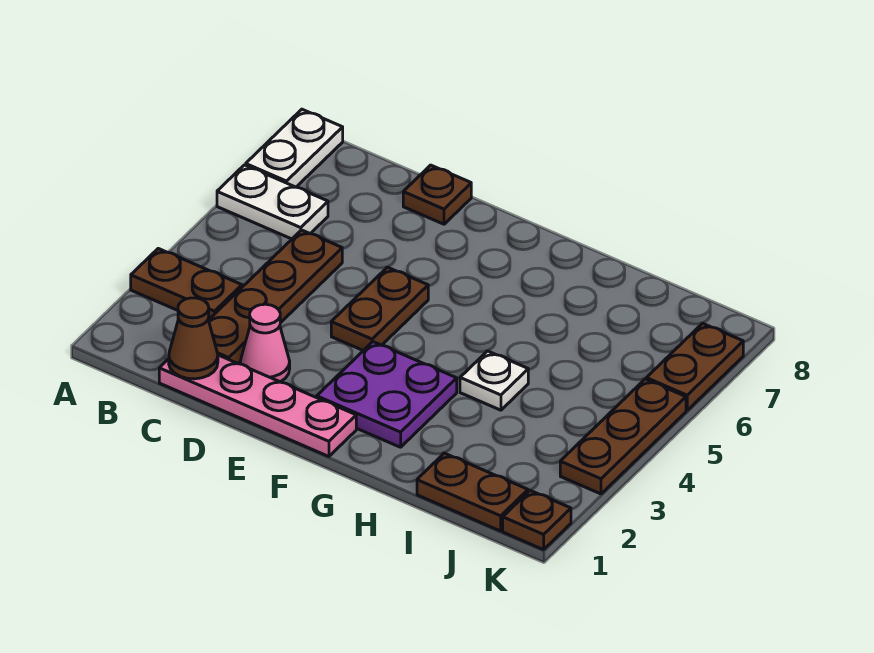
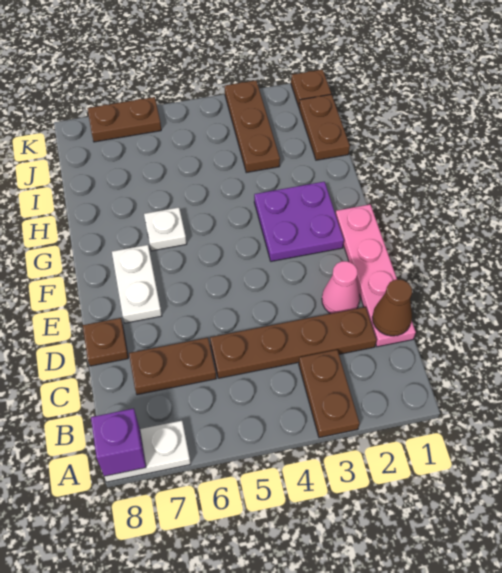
white 1x2 plate [217,165,328,239] -> white 1x2 plate moved to [112,245,162,323]
none -> purple 1x1 brick [91,408,146,476]
brown 1x2 plate [331,267,428,351] -> brown 1x2 plate moved to [129,338,216,395]
white 1x1 plate [460,351,528,410] -> white 1x1 plate moved to [144,207,187,251]
brown 1x3 plate [560,379,686,494] -> brown 1x3 plate turned to [225,80,280,173]

